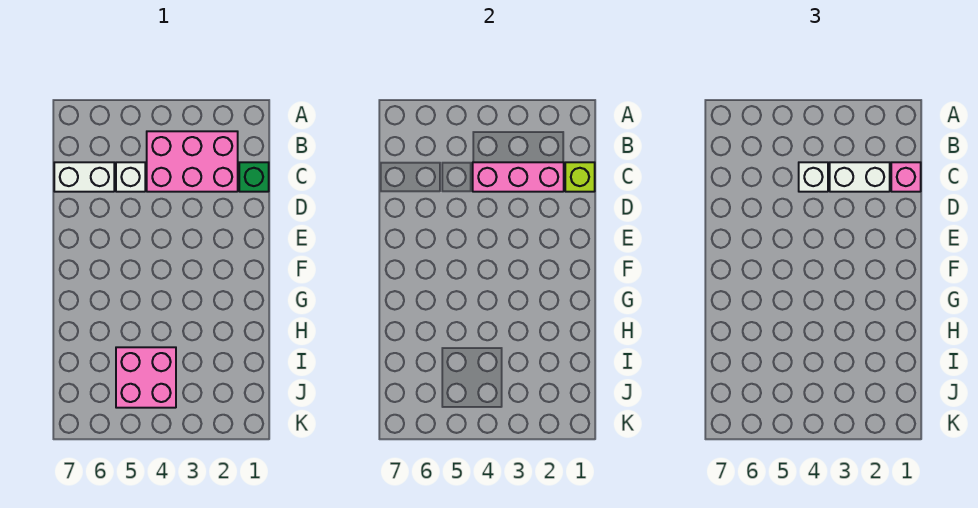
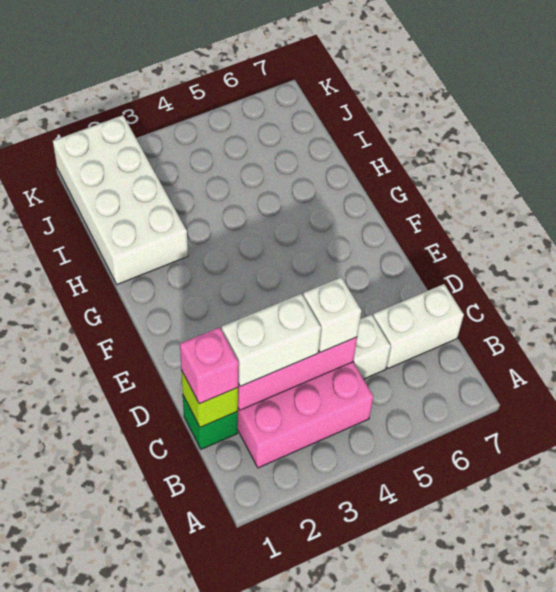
none -> white 2x4 brick [53,115,188,284]
pink 2x2 brick [116,347,176,408] -> none

